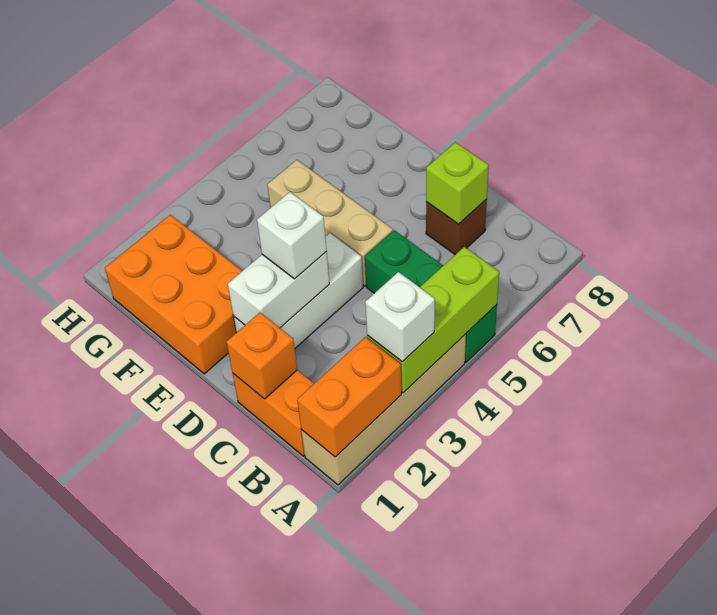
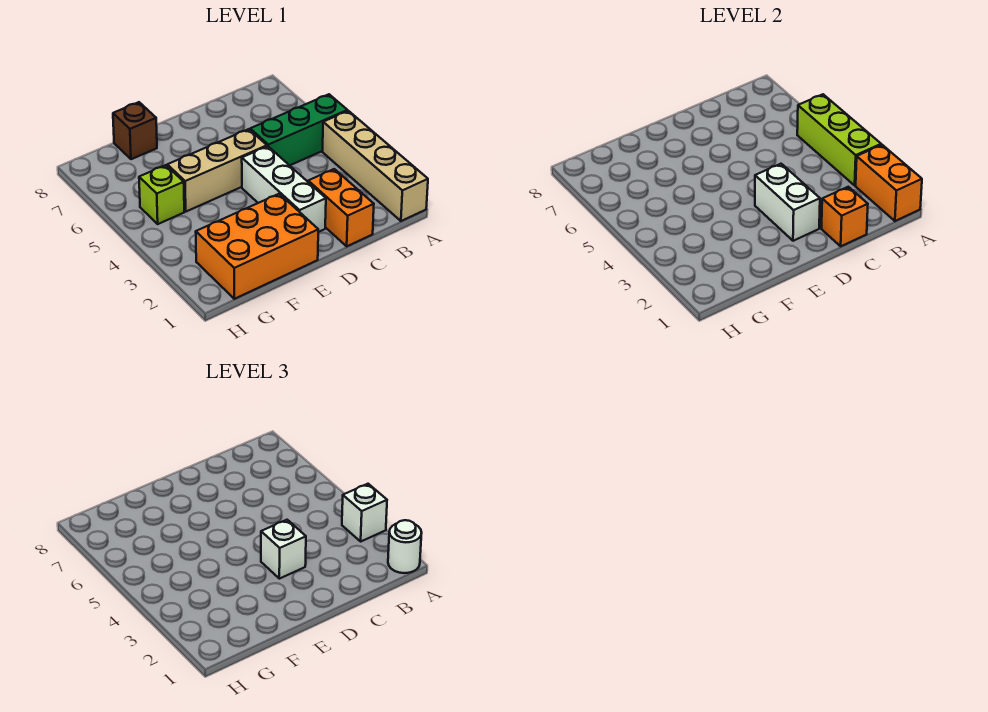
none -> white 1x1 round brick [388,520,422,573]
orange 1x2 brick [233,370,314,456] -> orange 1x2 brick turned to [308,169,374,246]
brown 1x1 brick [426,199,487,255] -> brown 1x1 brick moved to [113,102,157,159]
lime 1x1 brick [426,142,489,224] -> lime 1x1 brick moved to [139,165,184,224]

